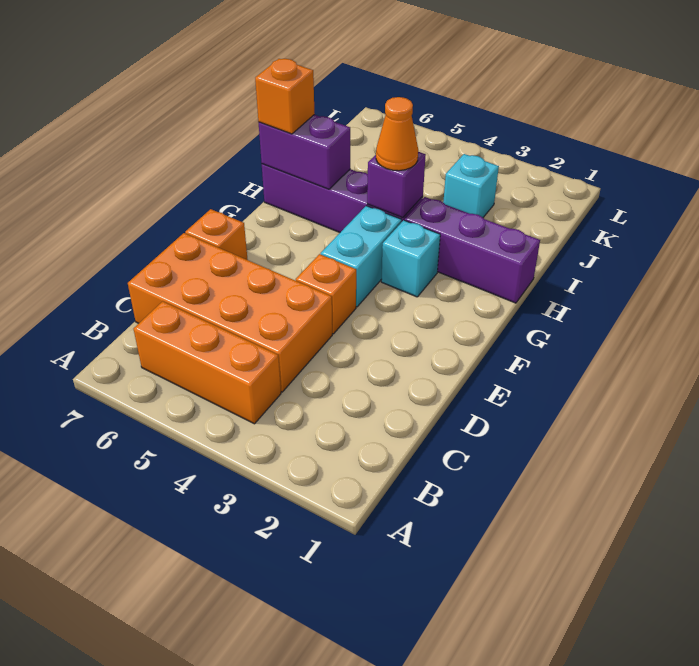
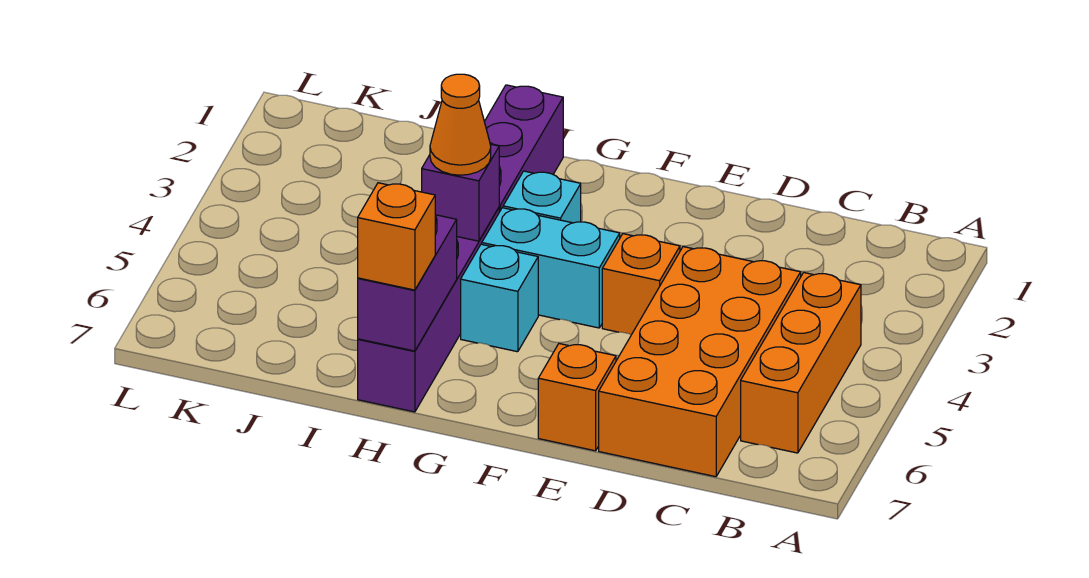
cyan 1x1 brick [443,154,499,217] -> cyan 1x1 brick moved to [461,244,538,352]

